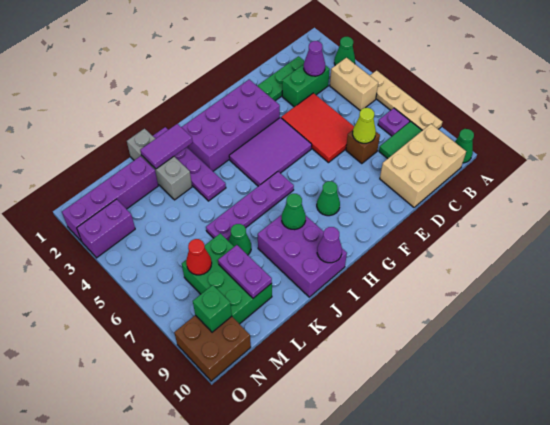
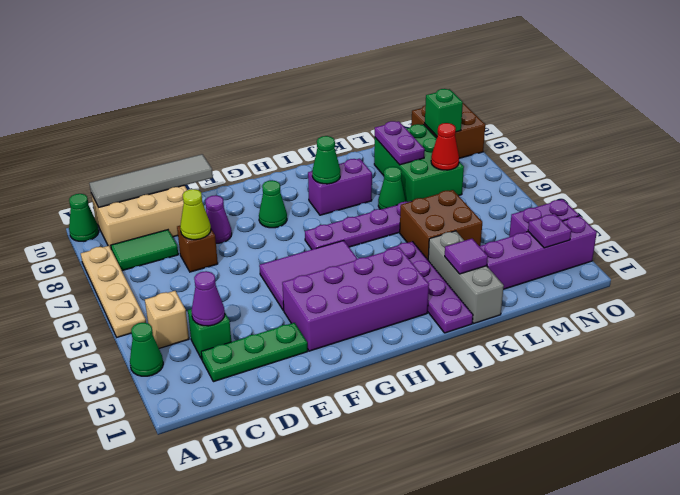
tan 1x2 brick [330,58,378,111] -> tan 1x1 brick [145,291,189,348]
purple 1x1 plate [378,108,410,136] -> purple 1x1 plate moved to [528,214,571,248]
none -> grey 1x4 tile [89,154,213,207]
green 1x2 brick [282,64,330,107] -> green 1x1 brick [188,309,231,359]
red 2x3 tile [281,93,354,163] -> none
purple 2x3 brick [258,215,347,297] -> purple 1x2 brick [308,159,372,215]
purple 1x1 cone [317,227,342,263] -> purple 1x1 cone moved to [205,195,232,243]
purple 1x2 tile [140,124,193,169] -> purple 1x1 tile [445,239,488,274]
none -> brown 2x2 brick [400,190,482,259]

